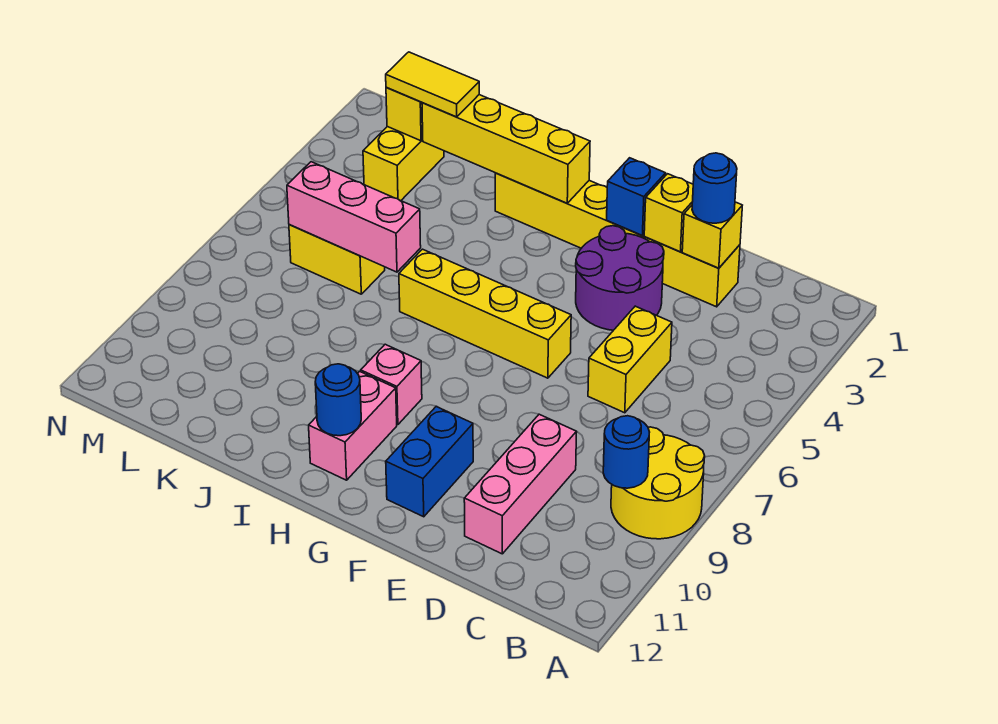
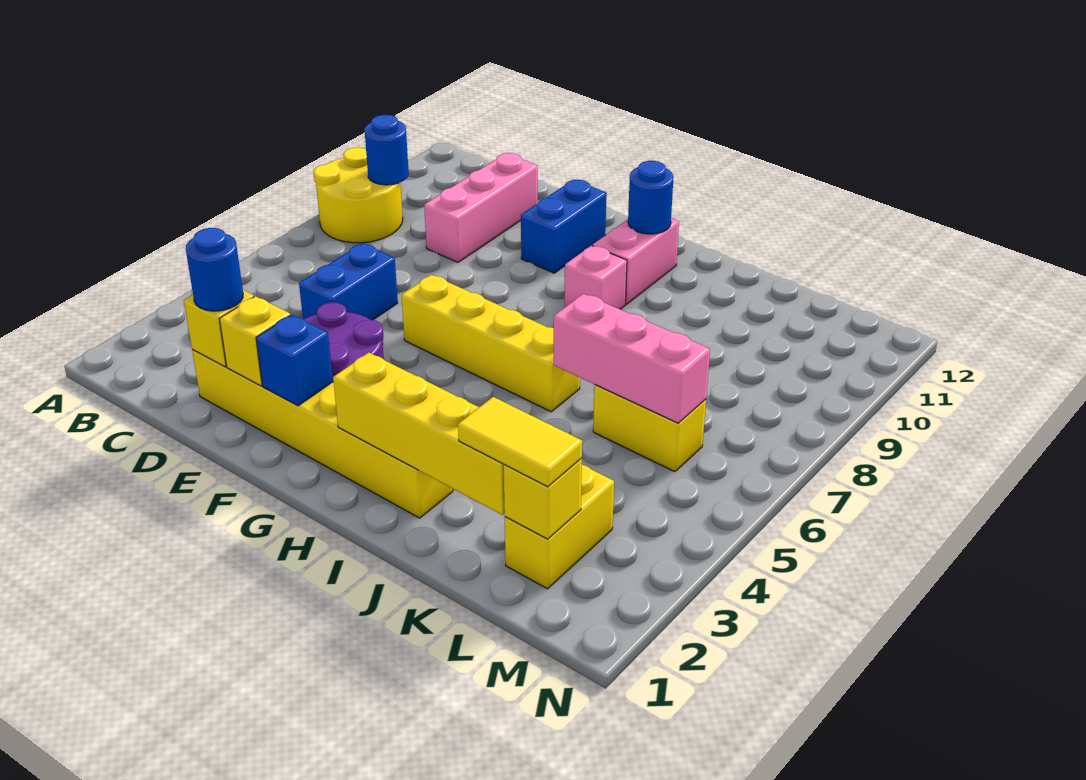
yellow 1x2 brick [588,306,672,413] -> blue 1x2 brick [299,243,398,320]

